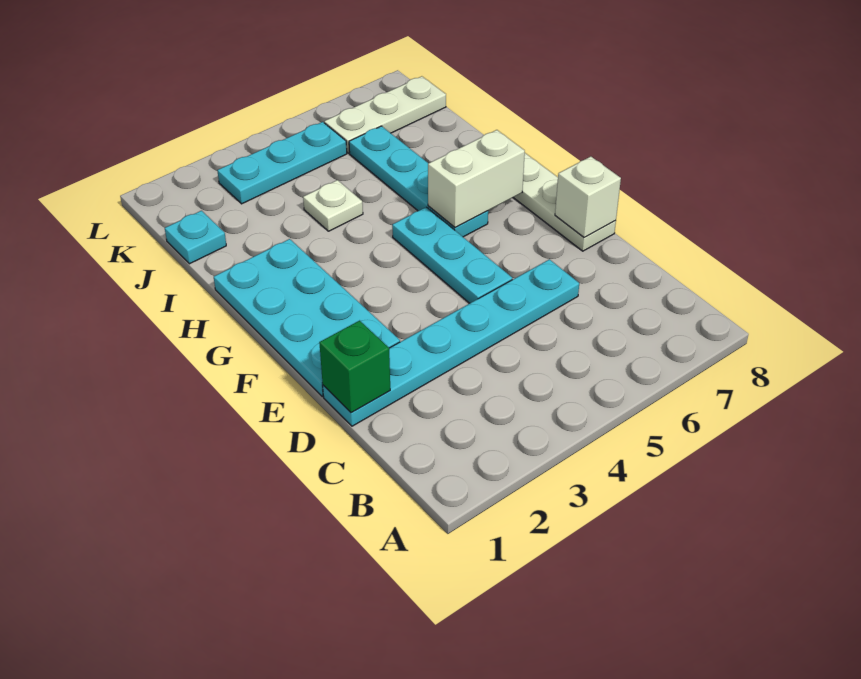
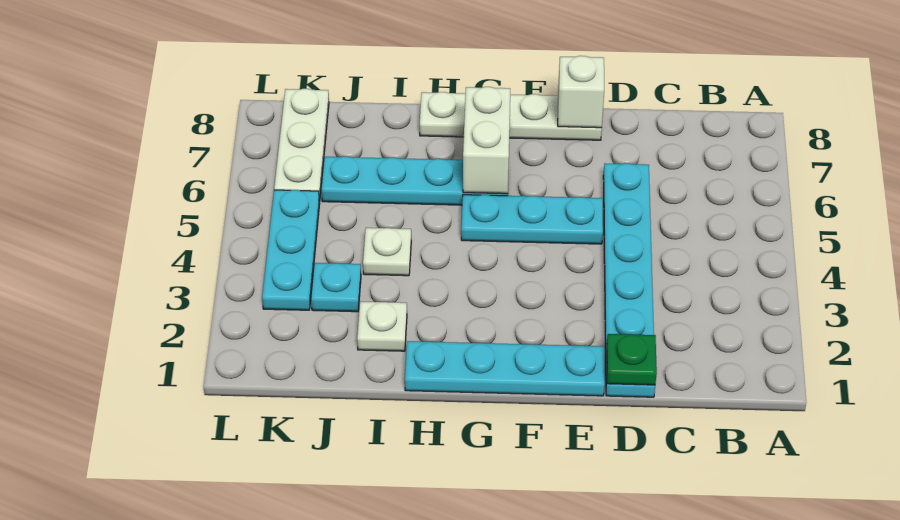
green 1x1 brick [319,321,390,413] -> green 1x1 plate [607,334,657,385]
cyan 2x4 plate [214,239,400,397] -> cyan 1x4 plate [405,341,605,396]
none -> white 1x1 plate [357,301,407,351]
cyan 1x1 plate [165,211,226,264] -> cyan 1x1 plate moved to [311,263,361,312]

